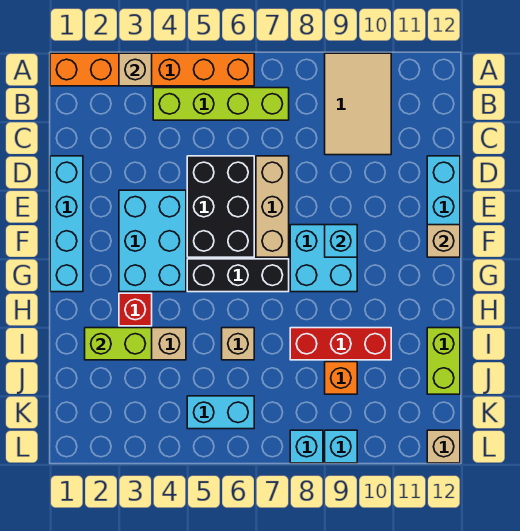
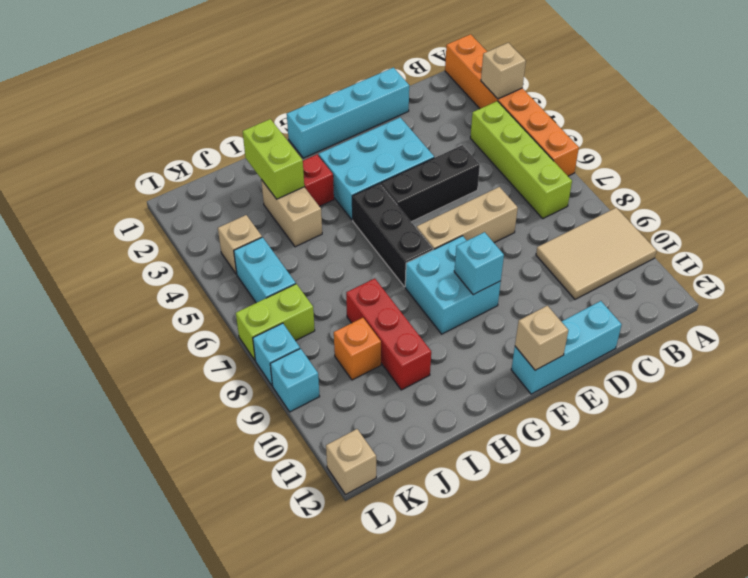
black 2x3 brick [187,156,254,257] -> black 1x3 brick [381,145,480,222]
tan 1x1 brick [222,328,254,360] -> tan 1x1 brick moved to [218,215,262,274]
lime 1x2 brick [427,328,460,394] -> lime 1x2 brick moved to [236,284,315,360]

